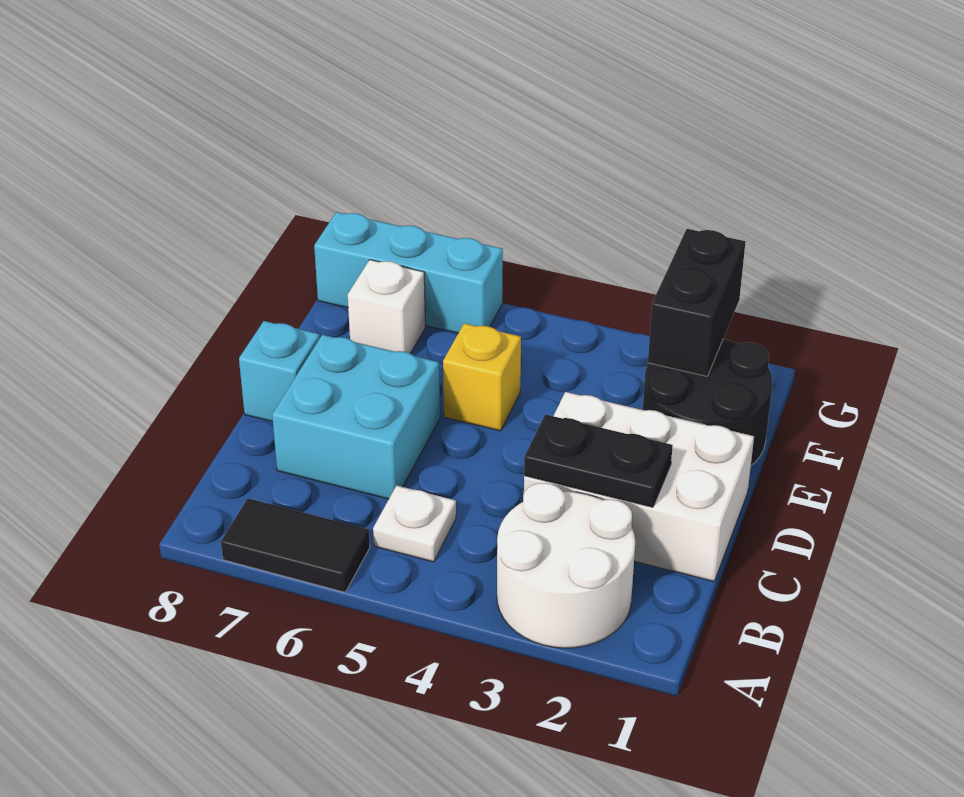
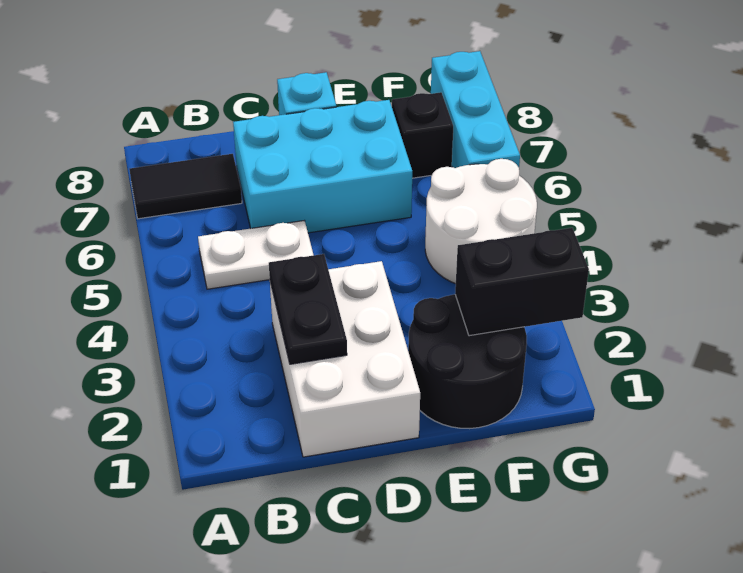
white 2x2 round brick [497,483,635,648] -> white 2x2 round brick moved to [425,159,537,284]
black 1x2 tile [221,498,370,592] -> black 1x2 tile turned to [129,154,242,219]
white 1x1 plate [373,486,456,562] -> white 1x2 plate [198,221,313,289]
cyan 2x2 brick [272,335,440,499] -> cyan 2x3 brick [233,100,412,233]
yellow 1x1 brick [443,323,521,431] -> none
white 1x1 brick [348,260,425,354] -> black 1x1 brick [392,92,453,178]

